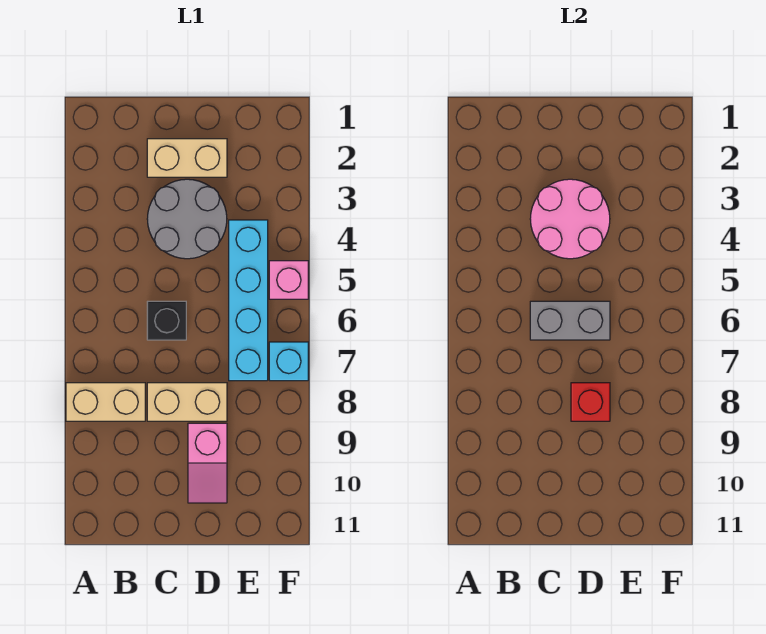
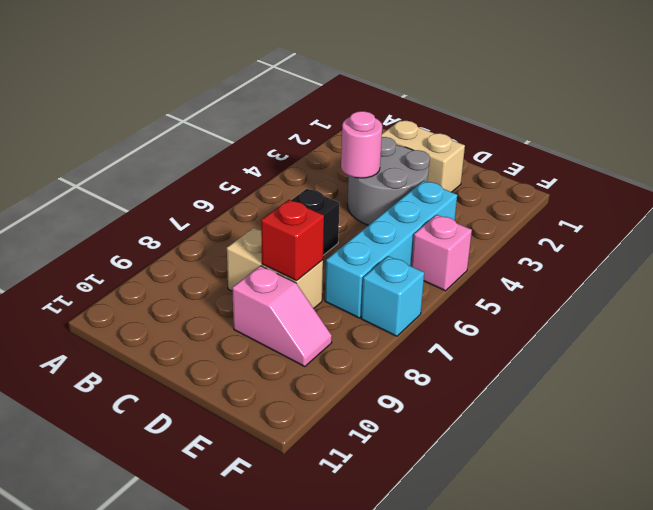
tan 1x2 brick [66,383,145,421] -> none
pink 2x2 round brick [530,179,610,259] -> pink 1x1 round brick [341,111,382,178]
grey 1x2 brick [530,301,610,340] -> none
pink 1x2 slope [188,423,227,503] -> pink 1x2 slope turned to [232,266,332,367]

